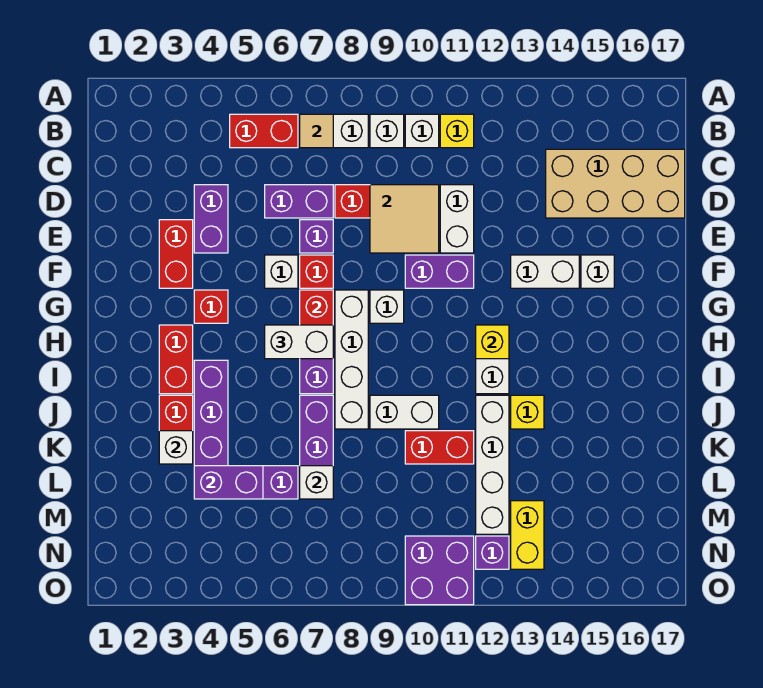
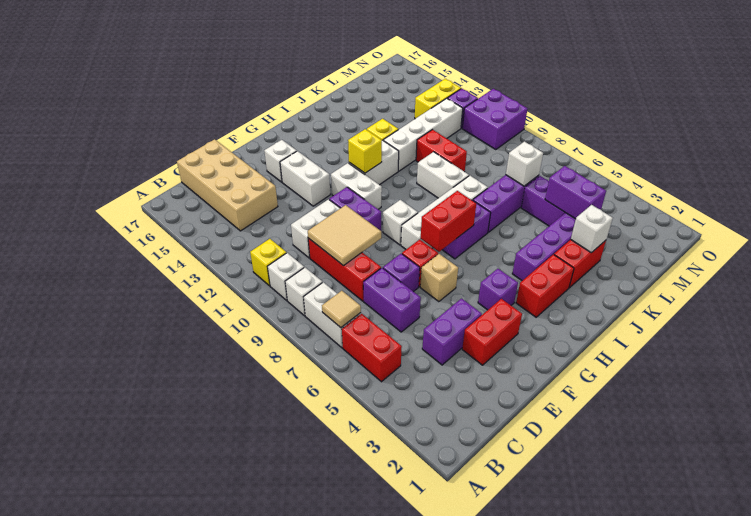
white 1x1 brick [265,255,298,288] -> tan 1x1 brick [420,254,458,302]
red 1x1 brick [194,290,228,323] -> purple 1x1 brick [478,269,518,310]
white 1x2 brick [265,325,333,359] -> white 1x2 brick moved to [331,163,382,209]

